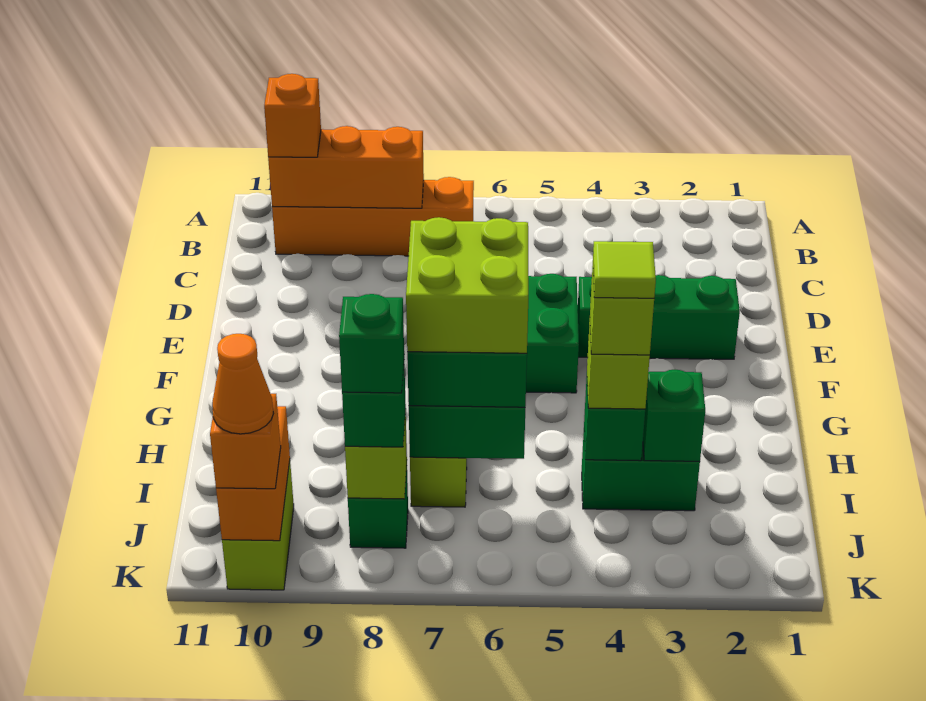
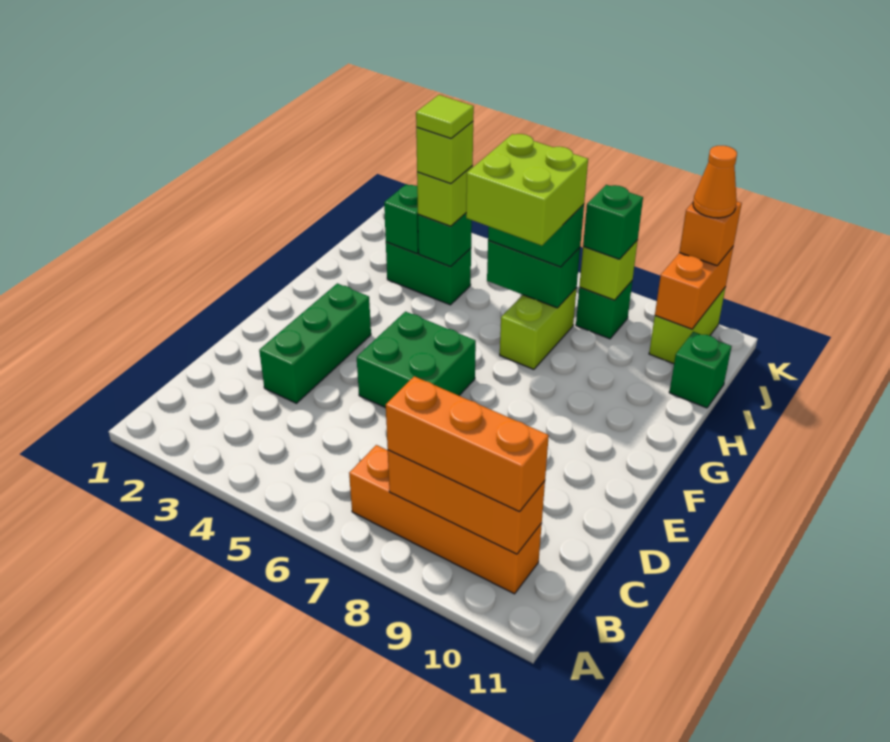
orange 1x1 brick [264,74,321,157] -> orange 1x3 brick [386,376,549,512]
green 1x3 brick [578,275,740,359] -> green 1x3 brick turned to [259,283,371,403]
green 1x1 brick [339,294,404,393] -> green 1x1 brick moved to [669,332,732,408]

